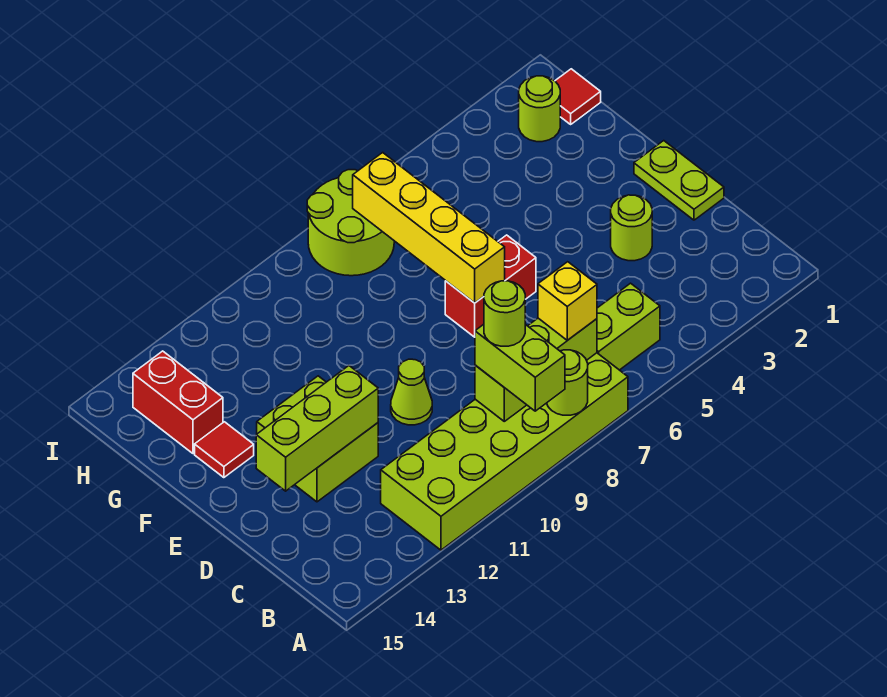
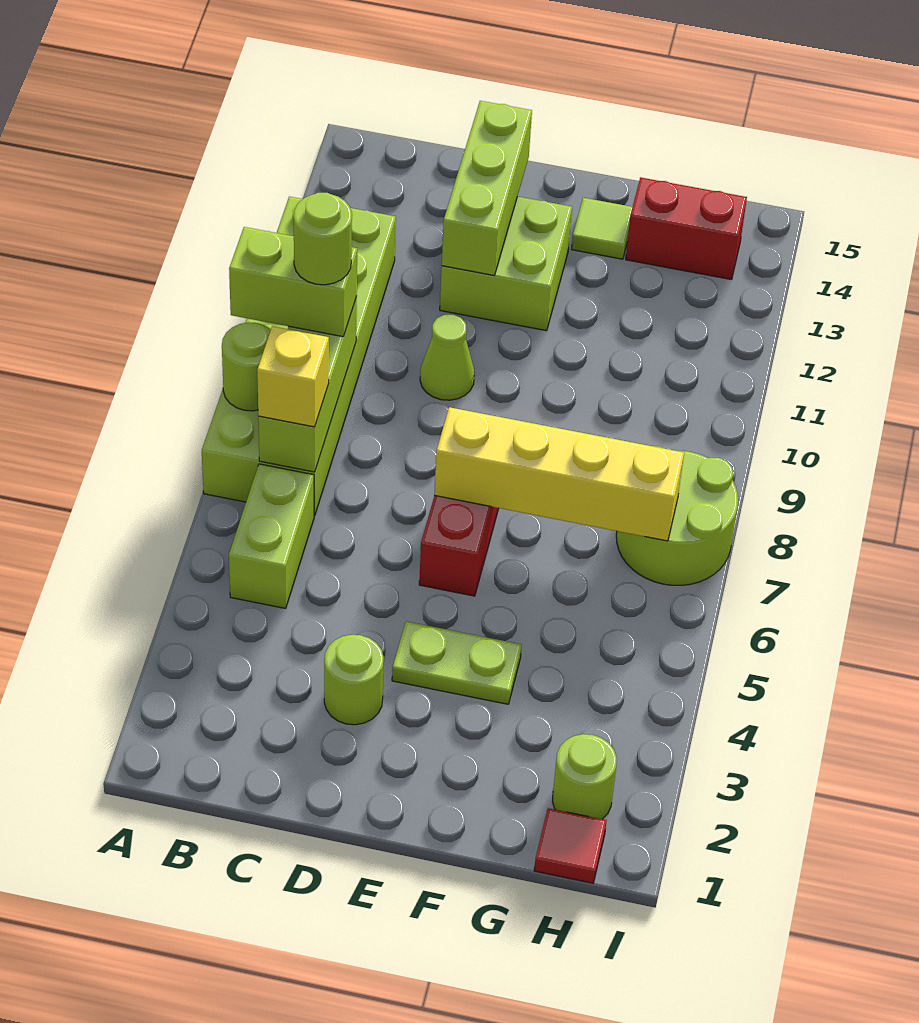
lime 1x2 plate [634,141,724,220] -> lime 1x2 plate moved to [392,621,522,704]
red 1x1 tile [195,422,254,478] -> lime 1x1 tile [572,198,632,259]

